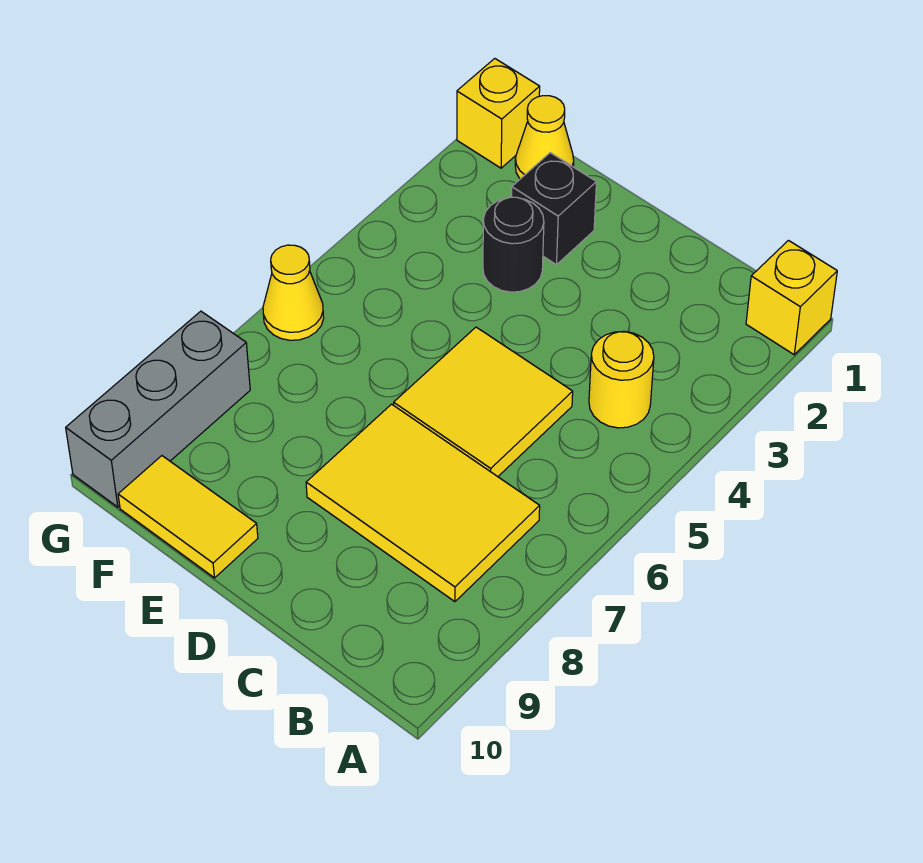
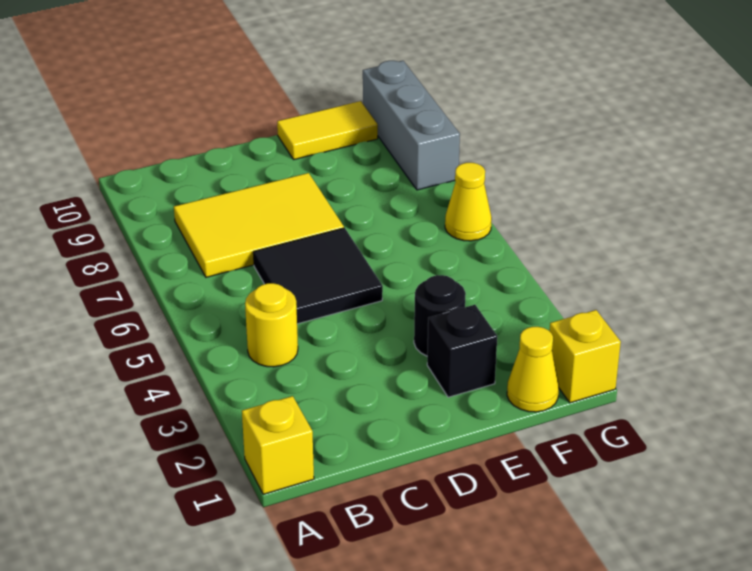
yellow 2x2 tile [394,327,573,477] -> black 2x2 tile [253,228,383,324]

